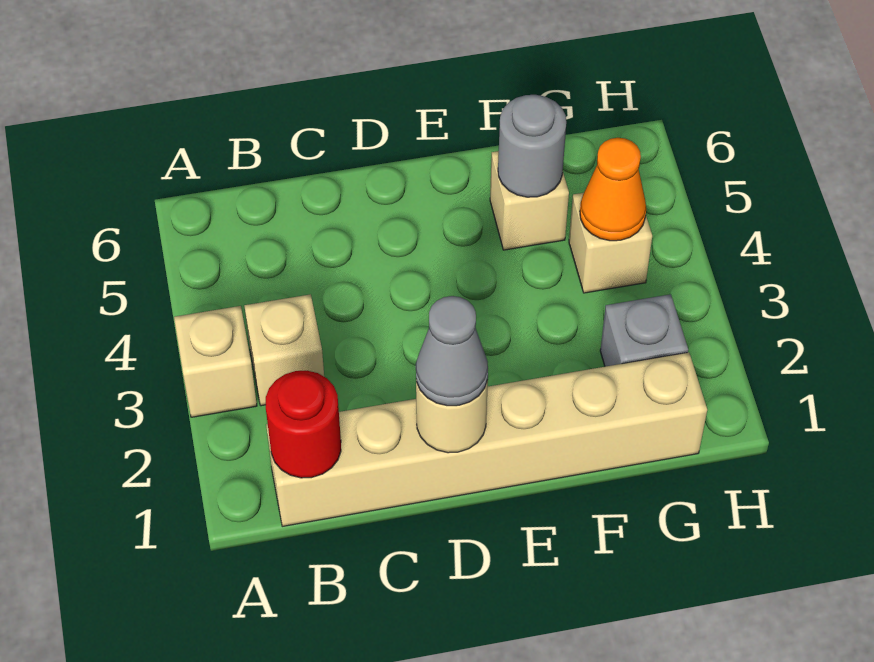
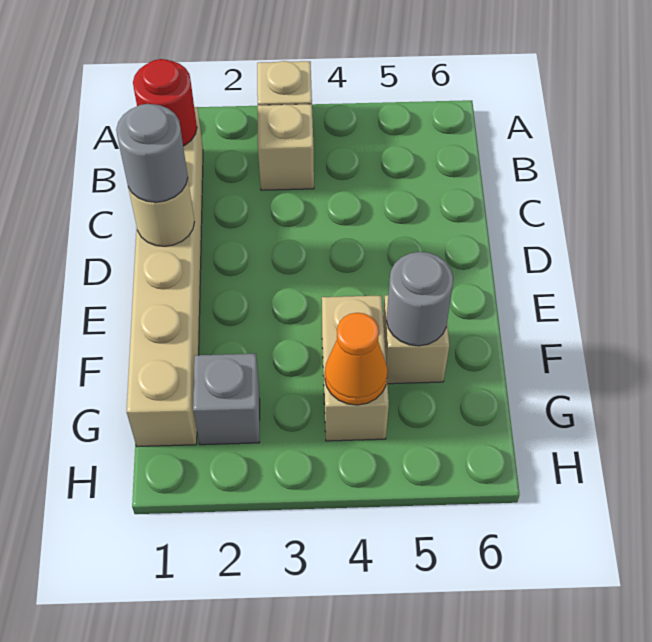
grey 1x1 cone [416,296,488,406] -> grey 1x1 round brick [116,104,188,202]
tan 1x1 brick [569,193,652,293] -> tan 1x2 brick [322,295,389,441]

